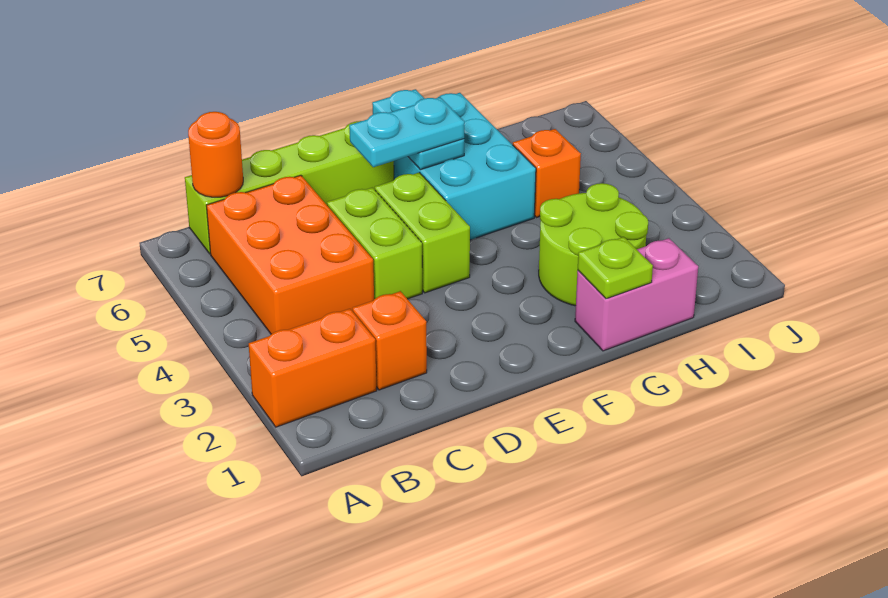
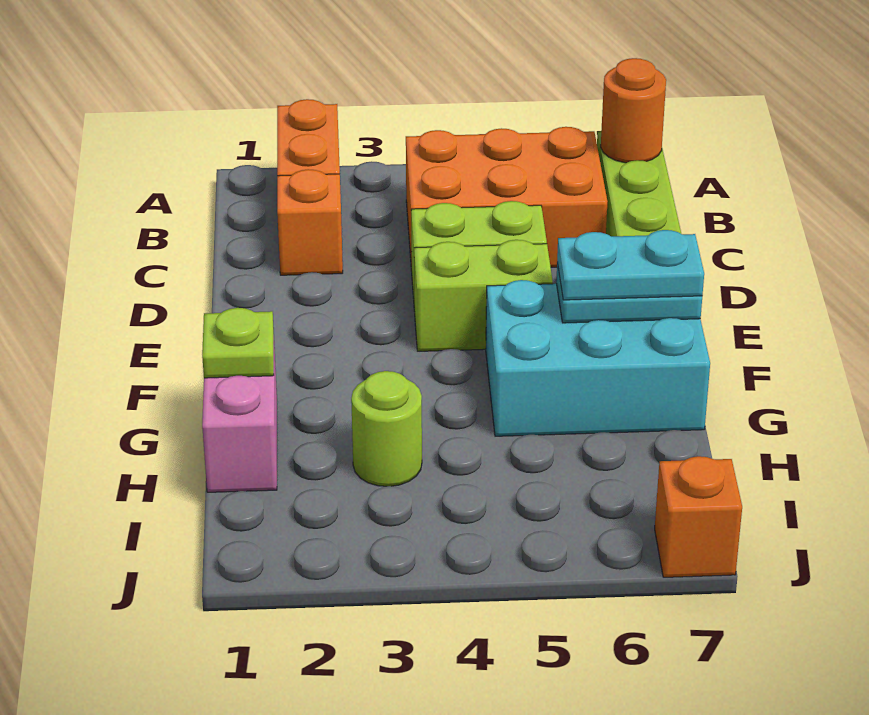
cyan 1x2 plate [349,97,464,167] -> cyan 1x2 plate turned to [557,230,704,300]
lime 2x2 round brick [539,183,648,306] -> lime 1x1 round brick [351,371,422,486]
orange 1x1 brick [513,129,581,218] -> orange 1x1 brick moved to [655,456,742,577]

